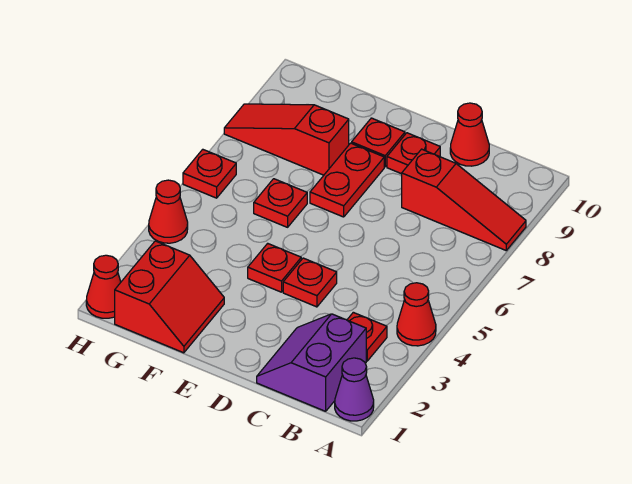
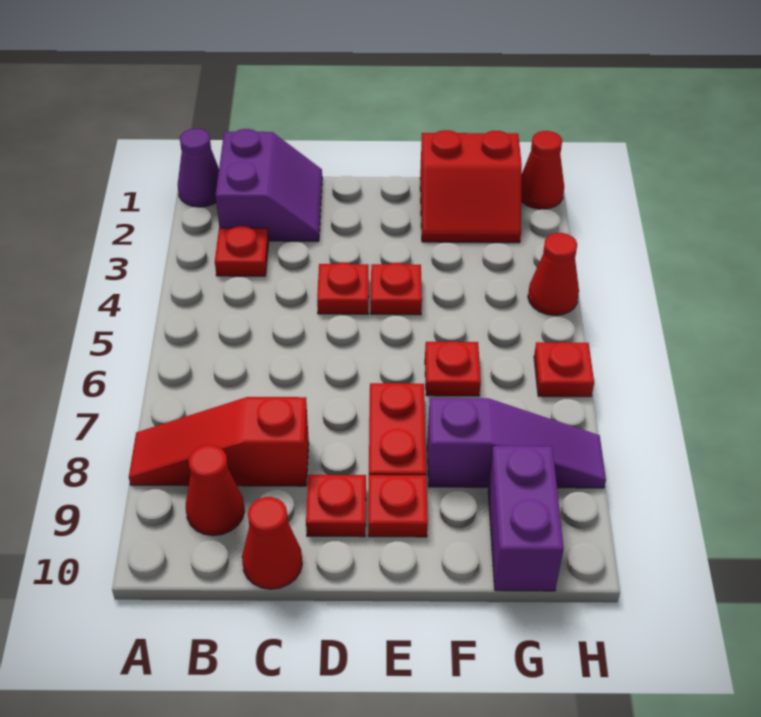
red 1x1 cone [397,283,436,346] -> red 1x1 cone moved to [186,445,244,536]
red 2x2 slope [115,241,224,353] -> red 2x2 slope turned to [420,130,522,243]
red 1x3 slope [224,104,349,175] -> purple 1x3 slope [427,398,606,488]
none -> purple 1x2 brick [488,446,564,591]

